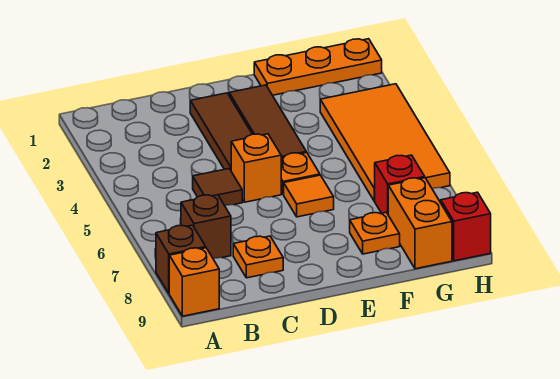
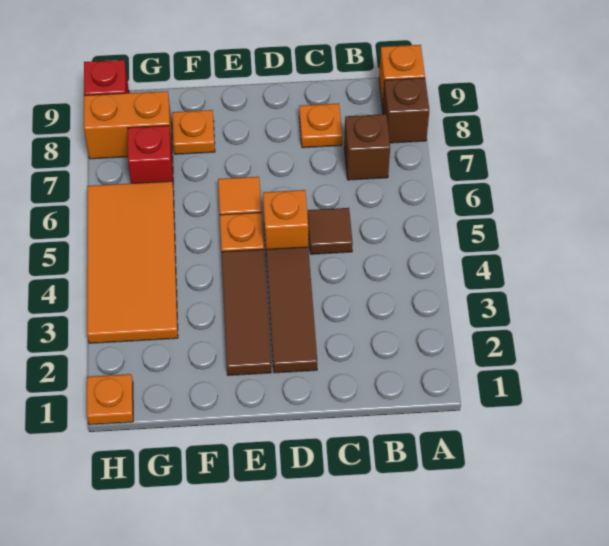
orange 1x3 plate [254,39,382,95] -> orange 1x1 plate [87,374,133,425]
orange 1x2 brick [388,178,452,269] -> orange 1x2 brick turned to [84,91,172,159]

